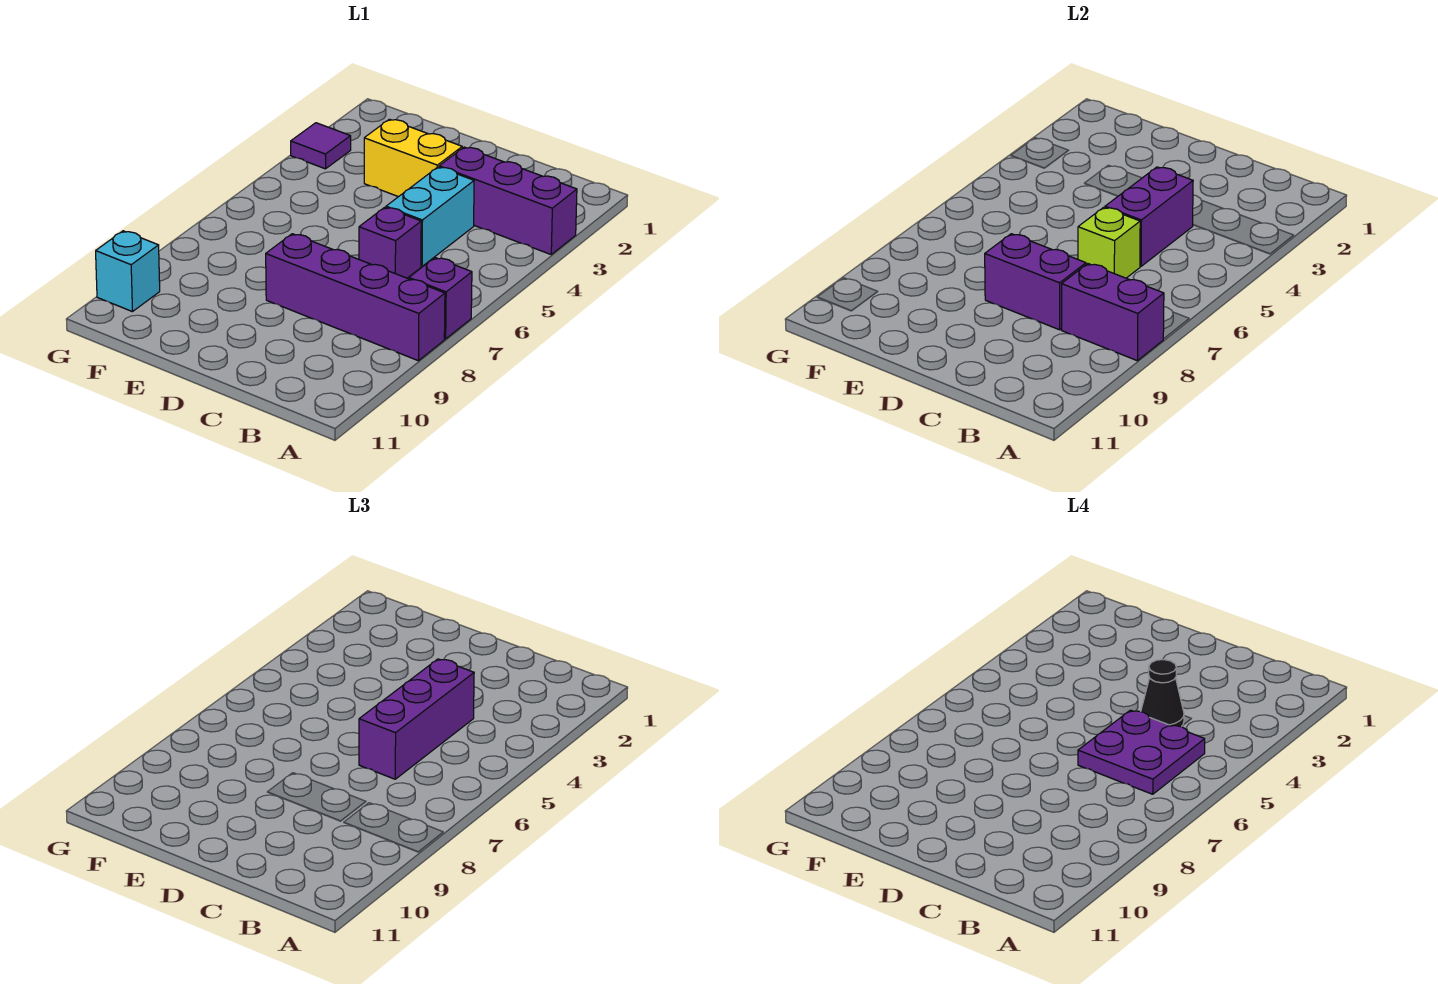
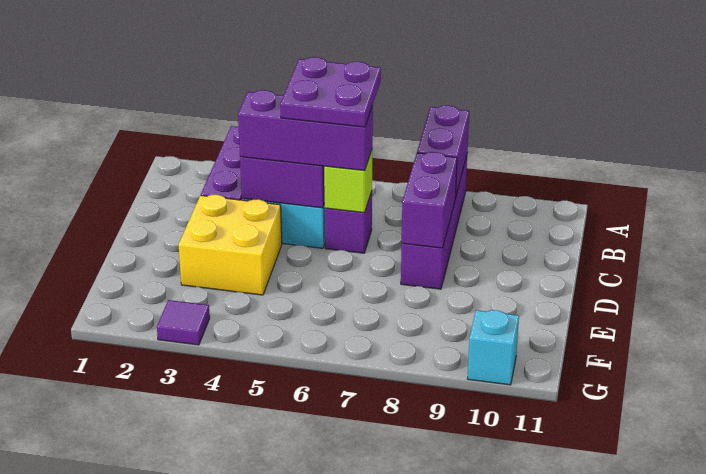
purple 1x1 brick [409,258,472,339] -> none
black 1x1 cone [1141,660,1184,727] -> none
yellow 1x2 brick [364,119,462,197] -> yellow 2x2 brick [178,195,282,295]

